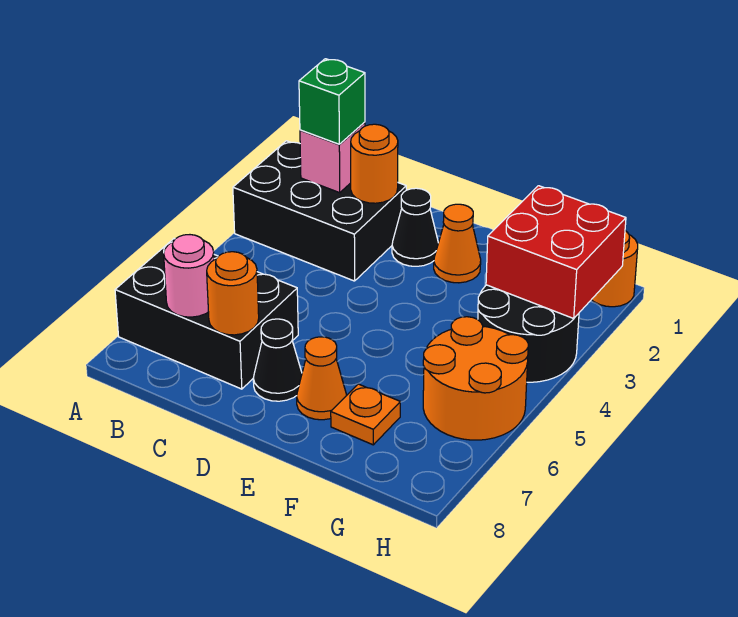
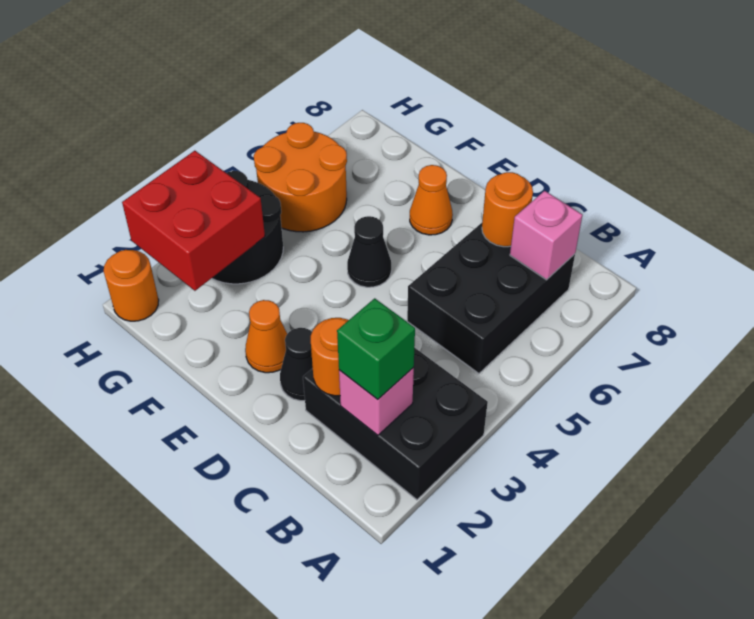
black 2x3 brick [115,239,298,389] -> black 2x3 brick turned to [407,223,575,373]
pink 1x1 round brick [164,235,214,317] -> pink 1x1 brick [510,191,582,280]
black 1x1 cone [253,319,302,401] -> black 1x1 cone moved to [347,216,391,287]
orange 1x1 plate [331,384,400,445] -> none

